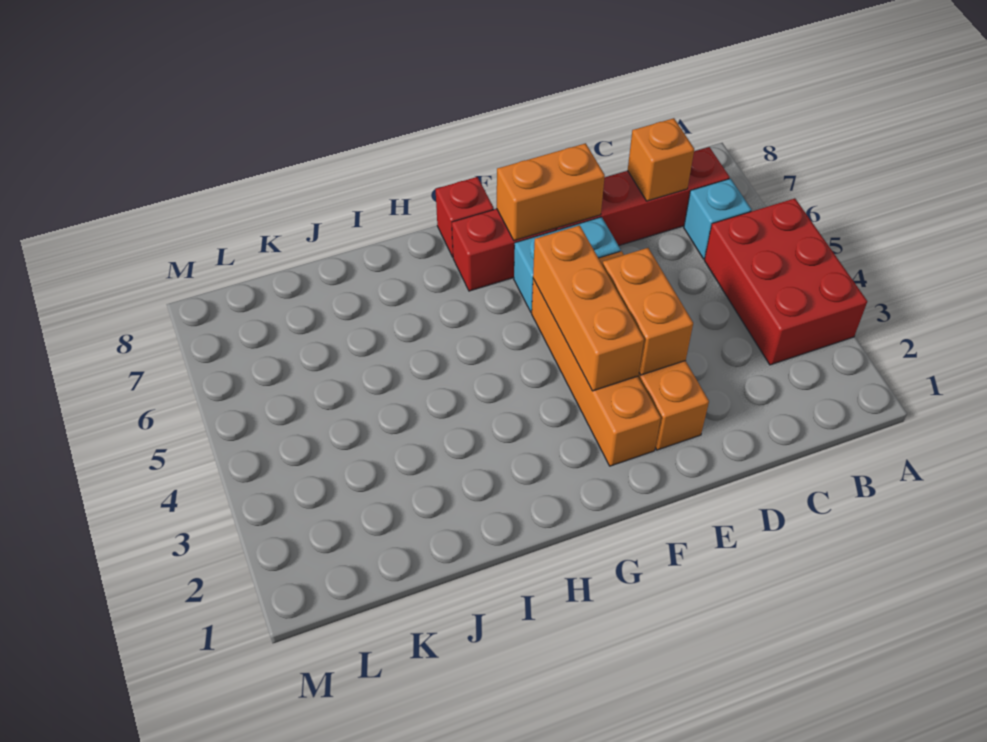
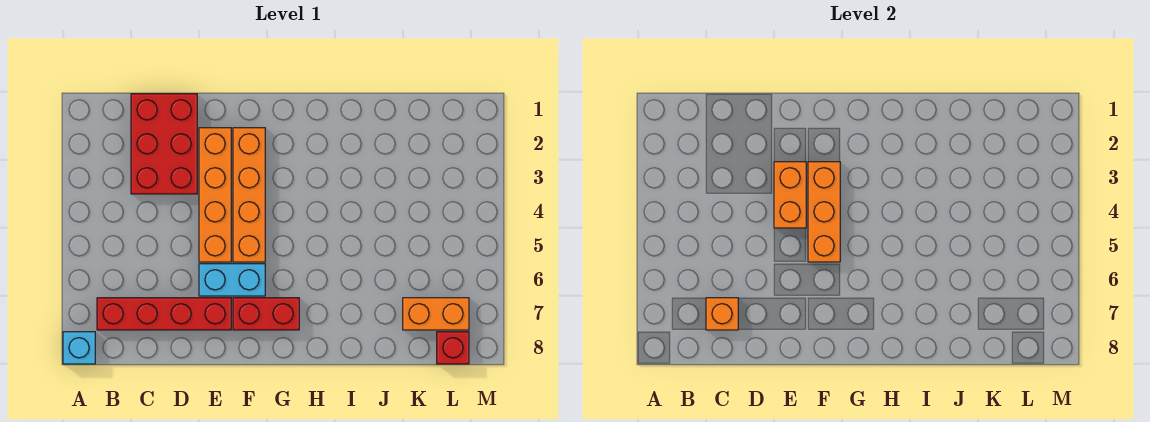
red 2x3 brick [704,198,867,365] -> red 2x3 brick moved to [131,94,197,194]
cyan 1x1 brick [684,179,751,259] -> cyan 1x1 brick moved to [63,332,95,364]
orange 1x2 brick [497,143,605,241] -> orange 1x2 brick moved to [403,298,469,330]
red 1x1 brick [436,177,494,257] -> red 1x1 brick moved to [437,332,469,364]

